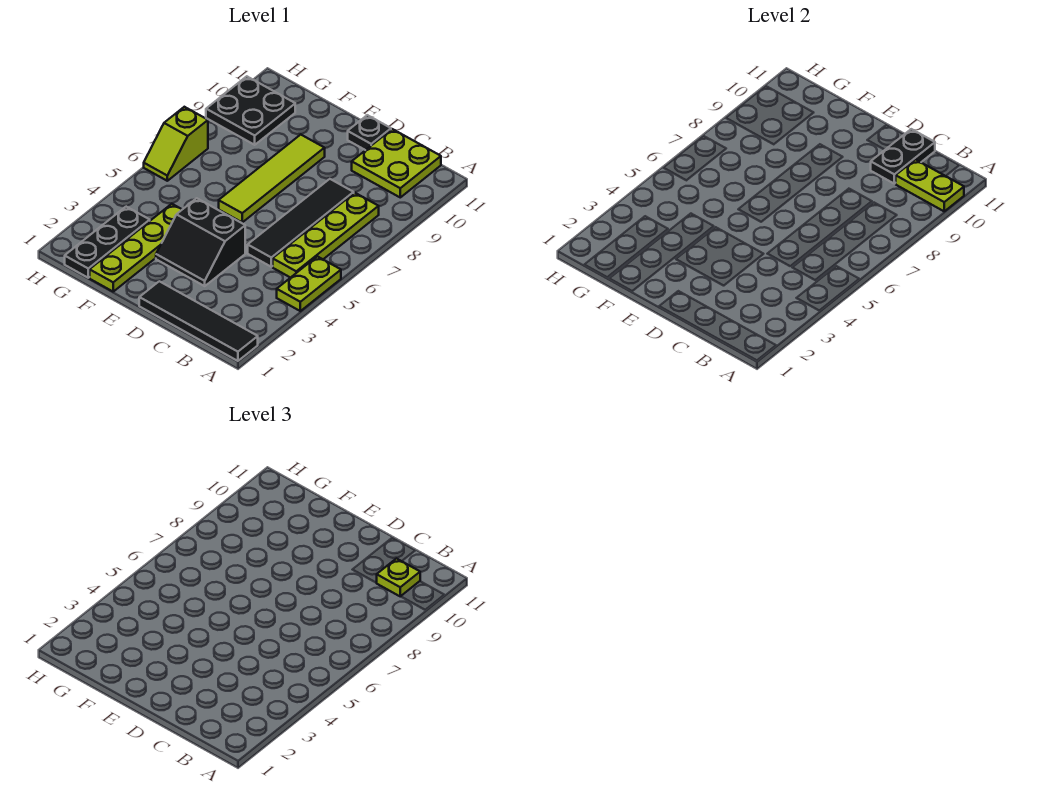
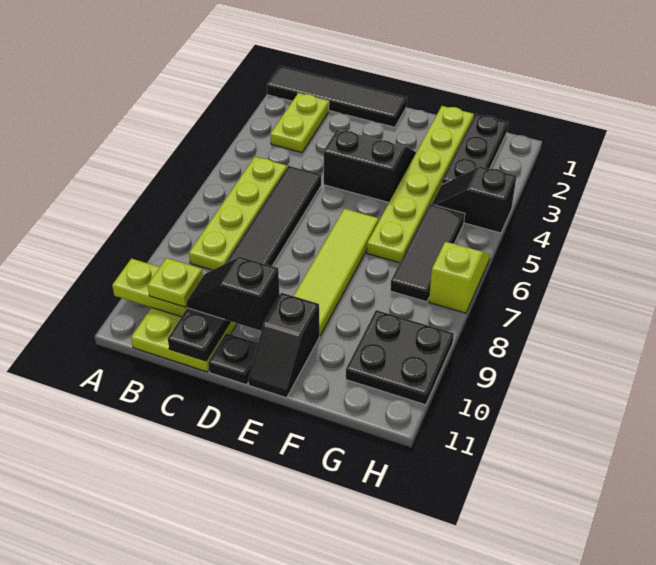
lime 1x2 plate [277,256,341,311] -> lime 1x2 plate moved to [270,93,329,153]
none -> black 1x2 slope [186,257,280,331]
none -> black 1x2 slope [248,293,319,398]
lime 1x4 plate [90,204,182,291] -> lime 1x6 plate [367,106,474,263]
none -> black 1x2 slope [432,167,516,233]
none -> black 1x3 tile [390,204,465,302]

